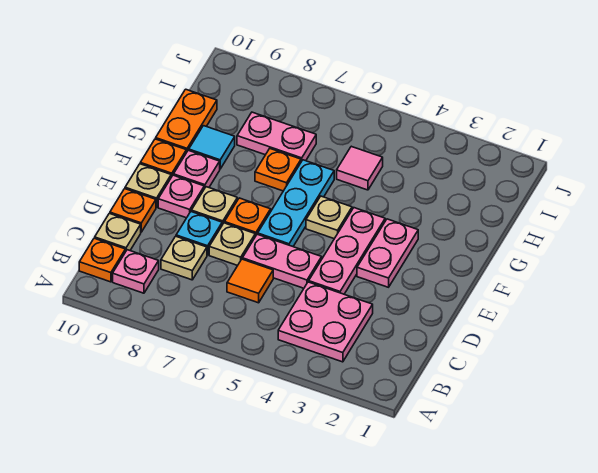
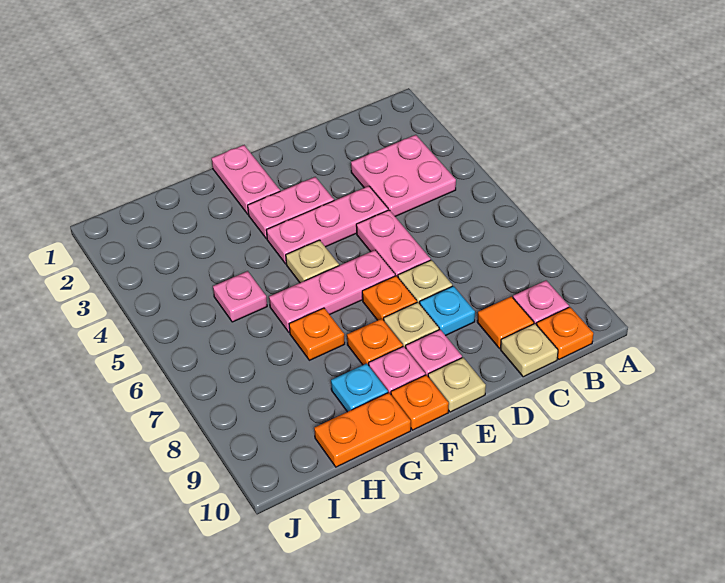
orange 1x1 tile [227,259,273,303] -> orange 1x1 tile moved to [477,296,534,349]
tan 1x1 plate [161,236,207,280] -> none
orange 1x1 plate [110,189,156,232] -> orange 1x1 plate moved to [347,319,403,365]
cyan 1x3 plate [258,160,334,246] -> pink 1x3 plate [269,250,395,333]
cyan 1x1 tile [189,126,235,169] -> cyan 1x1 plate [331,363,388,412]
pink 1x1 tile [337,146,383,190] -> pink 1x1 plate [213,271,267,322]
pink 1x2 plate [237,112,316,162] -> pink 1x2 plate moved to [212,145,280,214]

